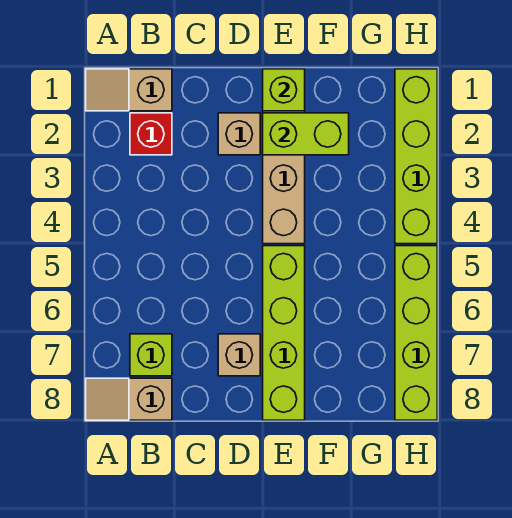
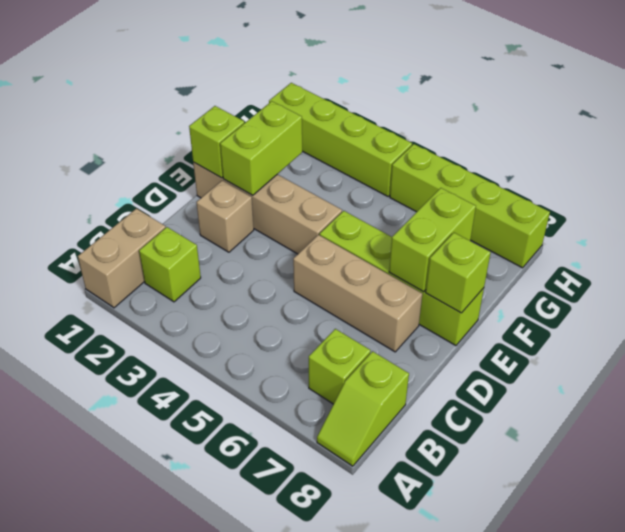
tan 1x2 slope [86,69,172,111] -> tan 1x2 brick [78,209,166,308]
tan 1x2 slope [86,378,172,420] -> lime 1x2 slope [317,351,409,466]
red 1x1 brick [130,113,172,155] -> lime 1x1 brick [139,227,201,302]
tan 1x1 brick [218,334,260,376] -> tan 1x3 brick [293,235,422,352]
none -> lime 1x2 brick [389,188,476,292]
none -> lime 1x1 brick [426,233,491,313]

